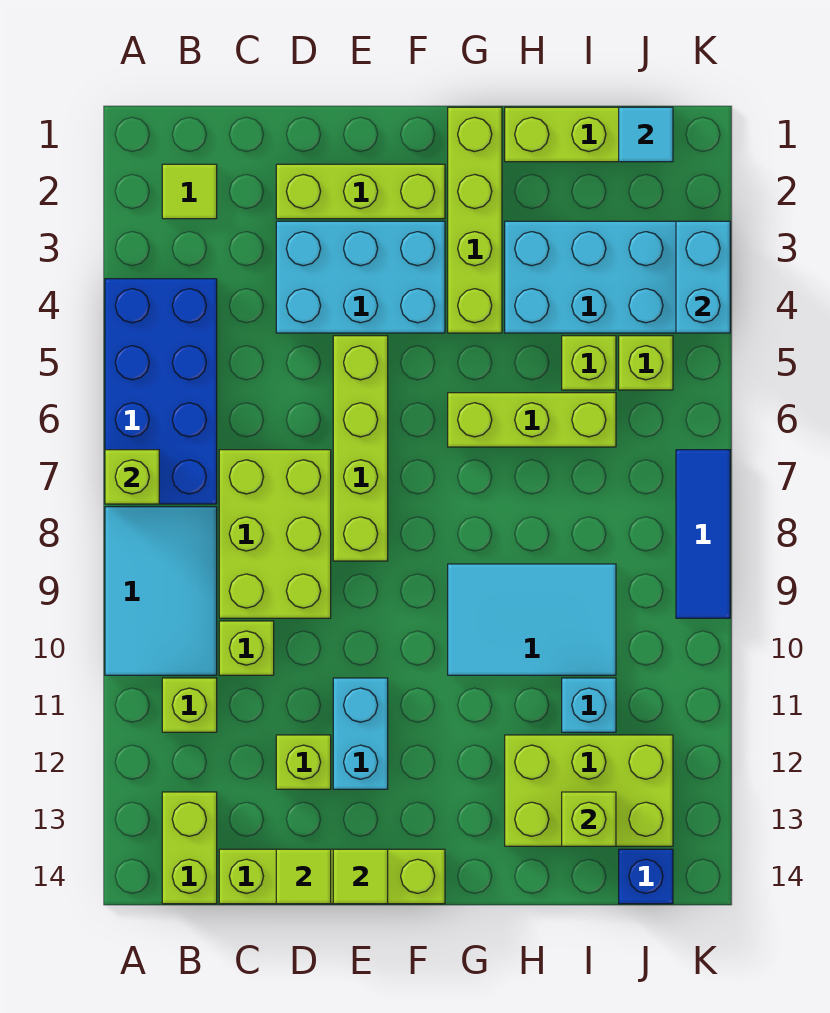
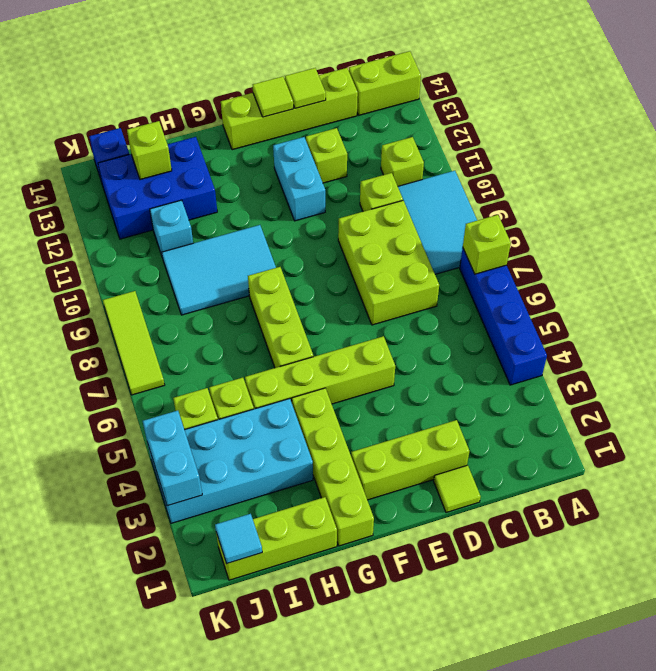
blue 2x4 brick [105,279,217,504] -> blue 1x4 brick [460,248,547,385]
lime 1x1 tile [162,164,217,219] -> lime 1x1 tile moved to [434,465,481,513]
lime 1x2 brick [162,792,217,904] -> lime 1x2 brick turned to [349,51,421,115]
cyan 2x3 brick [276,221,445,333] -> none
lime 1x4 brick [333,336,388,561] -> lime 1x4 brick turned to [245,336,395,409]
lime 1x3 brick [448,393,616,447] -> lime 1x3 brick turned to [248,267,313,368]
lime 2x3 brick [505,735,673,846] -> blue 2x3 brick [98,137,217,239]
blue 1x3 tile [676,450,730,618] -> lime 1x3 tile [103,291,165,395]

